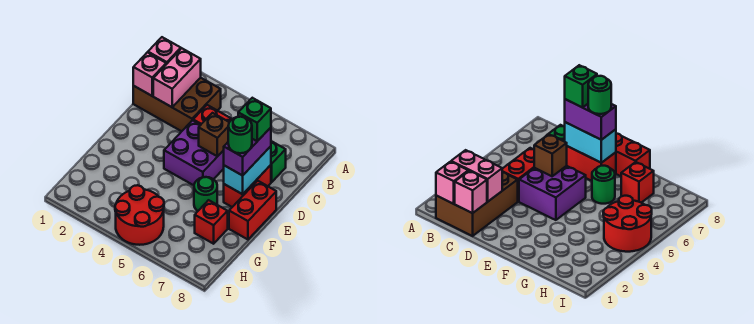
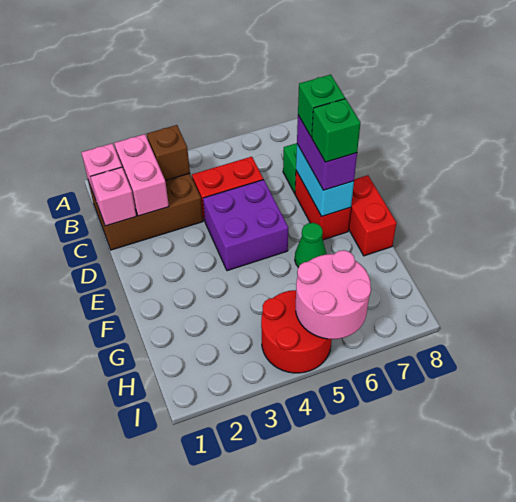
brown 1x1 brick [199,113,229,156] -> brown 1x1 brick moved to [147,125,190,181]
green 1x1 round brick [228,117,252,153] -> green 1x1 brick [312,99,360,162]
green 1x1 round brick [194,177,217,211] -> green 1x1 cone [295,223,326,267]
red 1x1 brick [195,200,228,244] -> none
none -> pink 2x2 round brick [296,250,371,339]

